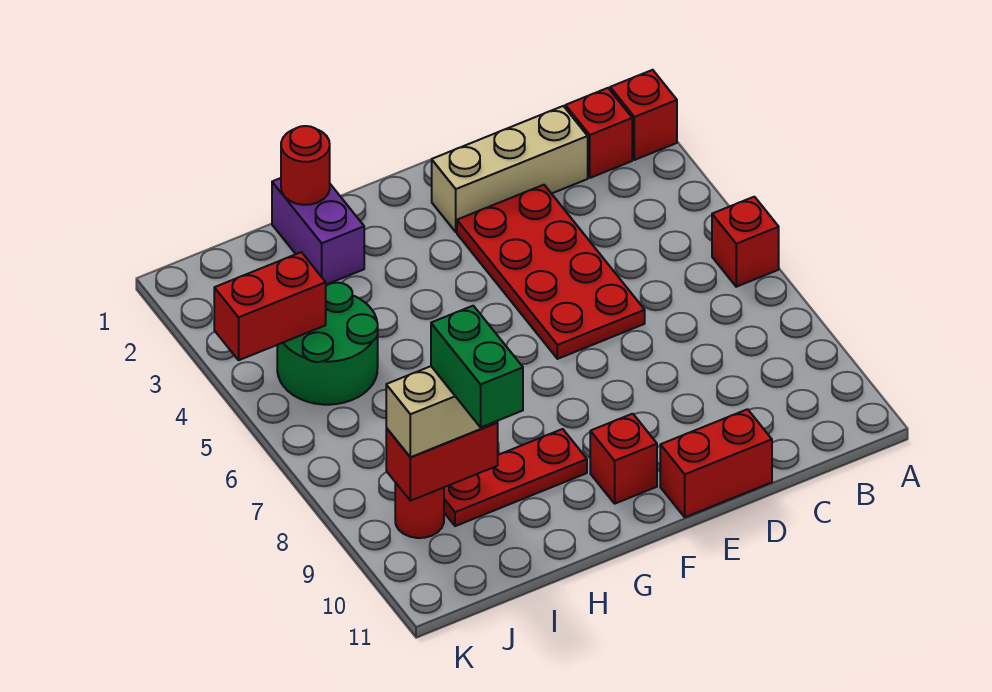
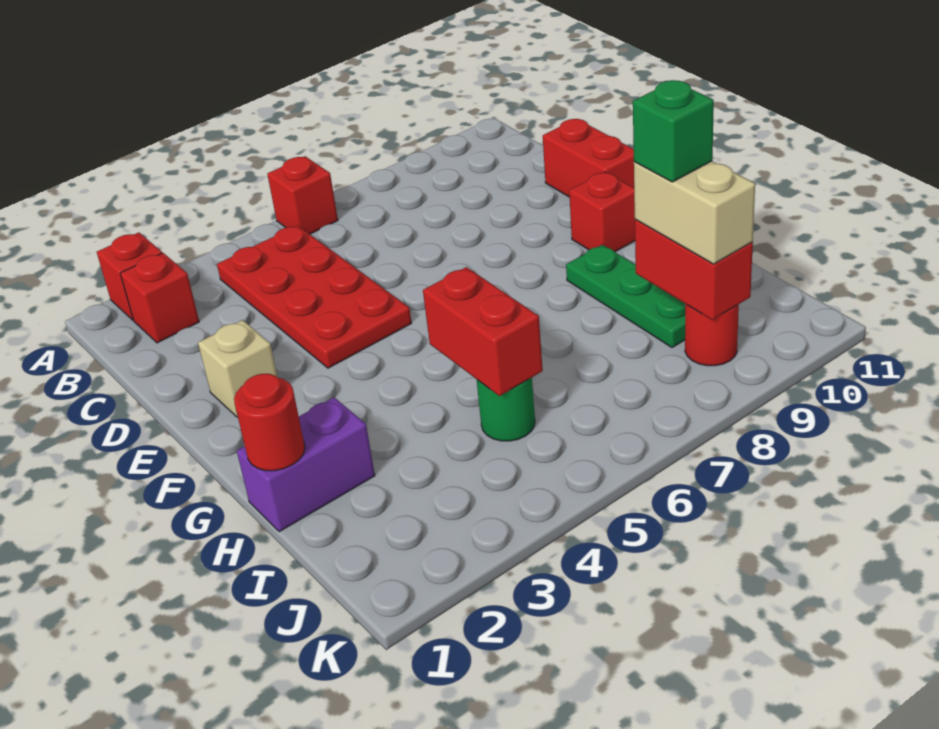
tan 1x3 brick [432,106,588,232] -> tan 1x1 brick [198,320,278,417]
red 2x4 plate [457,185,645,359] -> red 2x4 plate turned to [217,225,411,368]
red 1x3 plate [444,429,587,526] -> green 1x3 plate [566,245,685,348]
green 2x2 round brick [277,283,378,405] -> green 1x1 round brick [476,378,535,441]
green 1x2 brick [431,306,523,427] -> green 1x1 brick [633,80,714,182]
red 1x2 brick [214,252,326,360] -> red 1x2 brick moved to [423,267,543,396]

